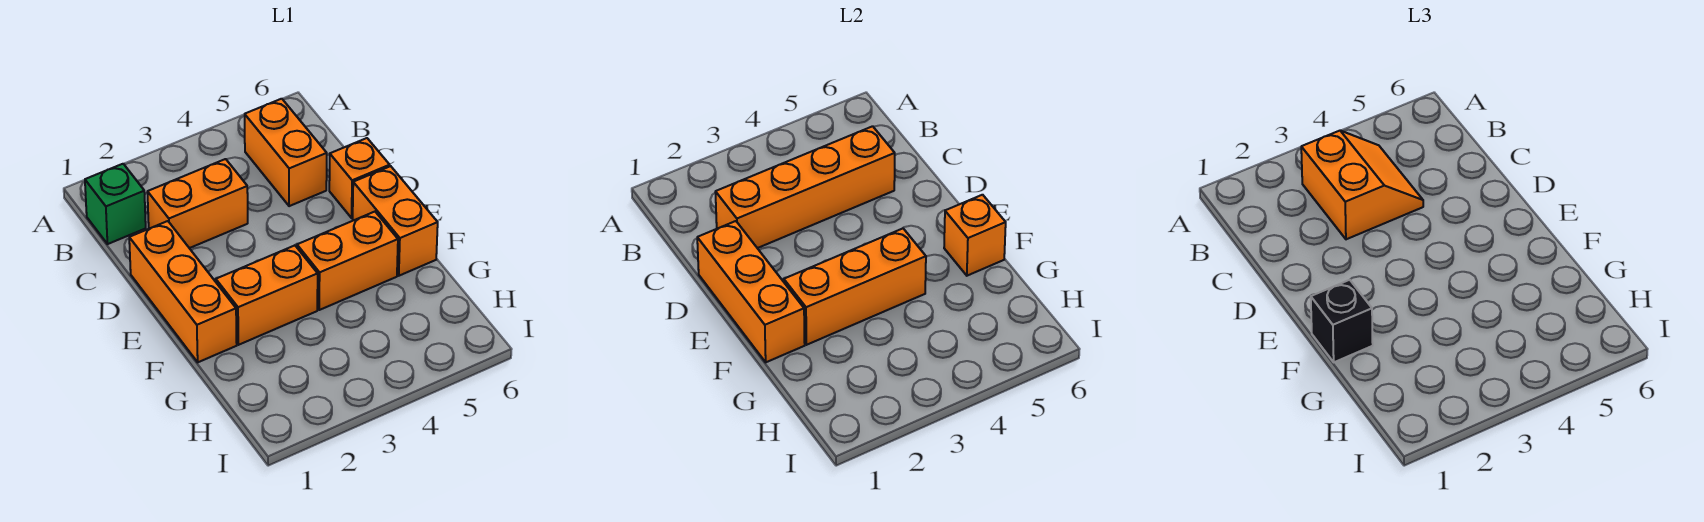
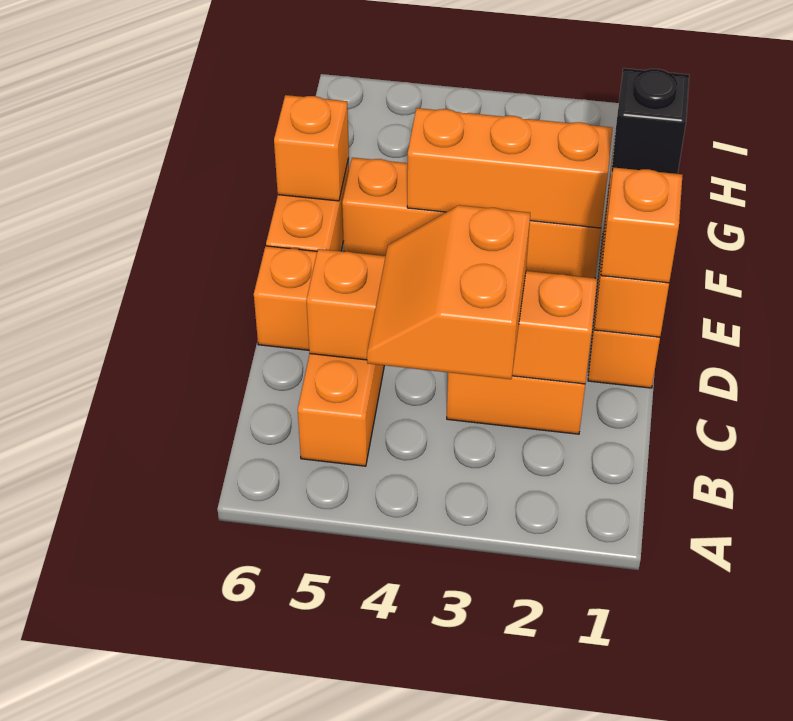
green 1x1 brick [85,164,146,244] -> none
none -> orange 1x1 brick [601,168,683,283]

